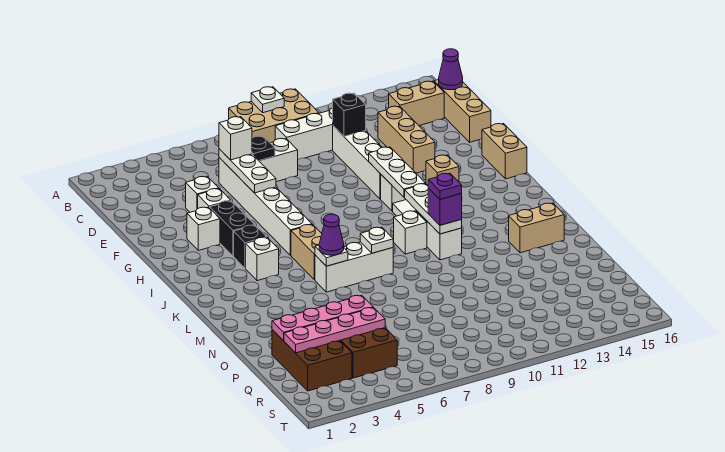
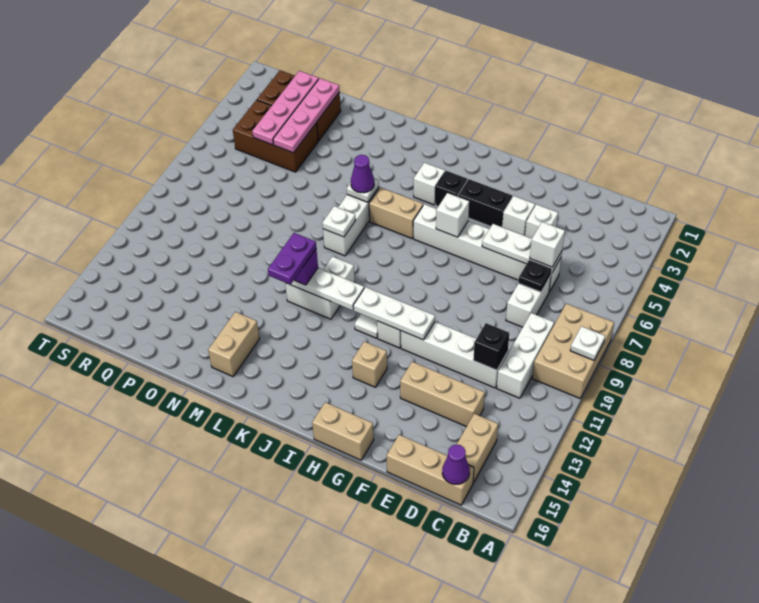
white 1x1 brick [187,207,220,250] -> white 1x1 brick moved to [436,193,469,237]
purple 1x1 plate [428,173,462,199] -> purple 1x2 plate [268,233,316,285]

